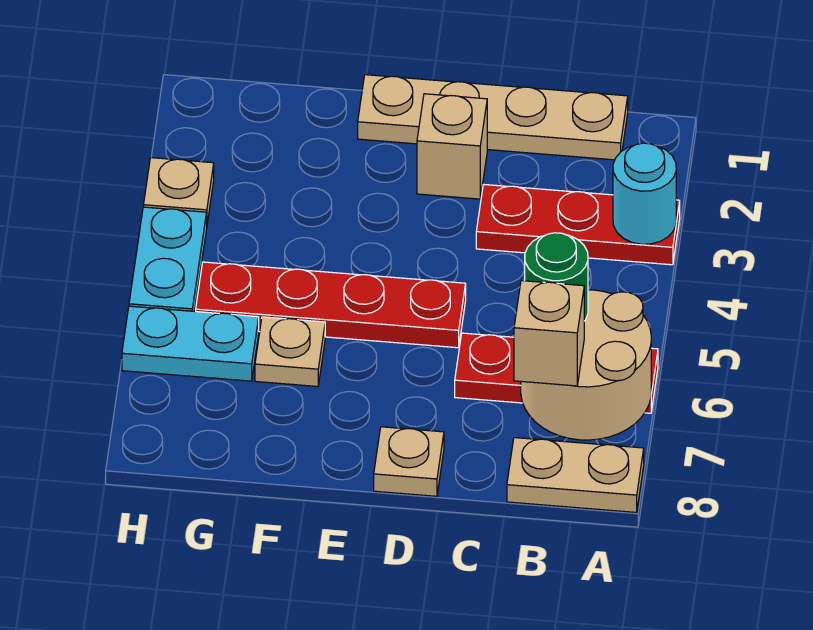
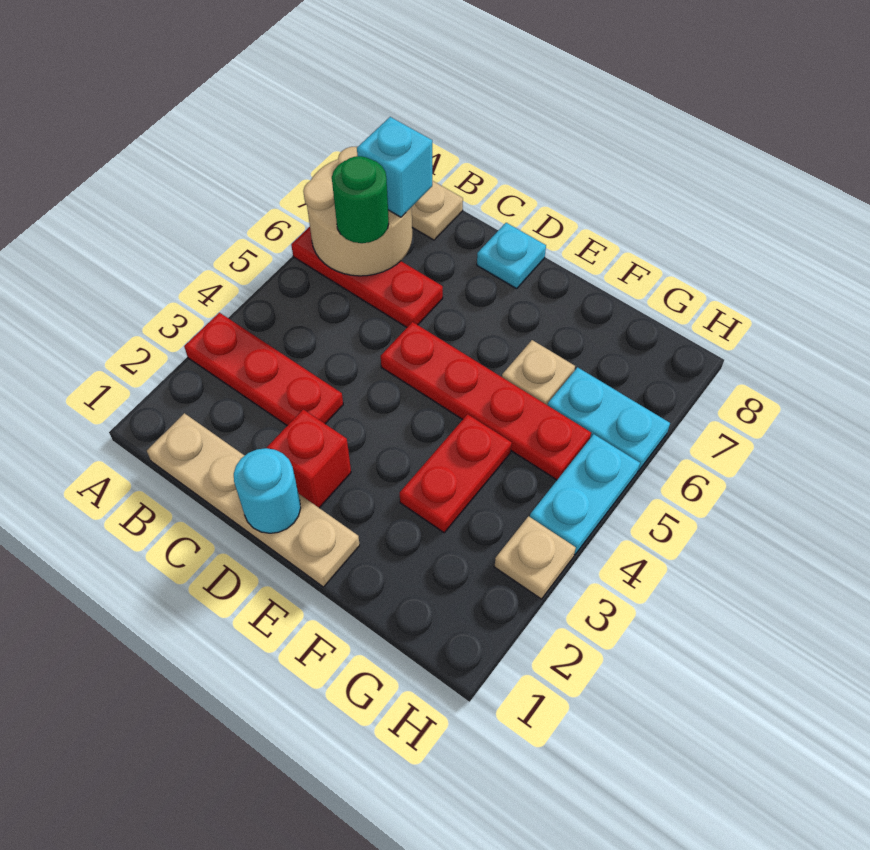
cyan 1x1 round brick [613,143,676,244] -> cyan 1x1 round brick moved to [234,448,301,533]
tan 1x1 brick [514,281,584,386] -> cyan 1x1 brick [357,117,432,217]
tan 1x1 brick [417,94,487,199] -> red 1x1 brick [267,409,351,508]
tan 1x1 plate [374,427,444,496] -> cyan 1x1 plate [477,223,546,289]
none -> red 1x2 plate [400,414,512,533]

